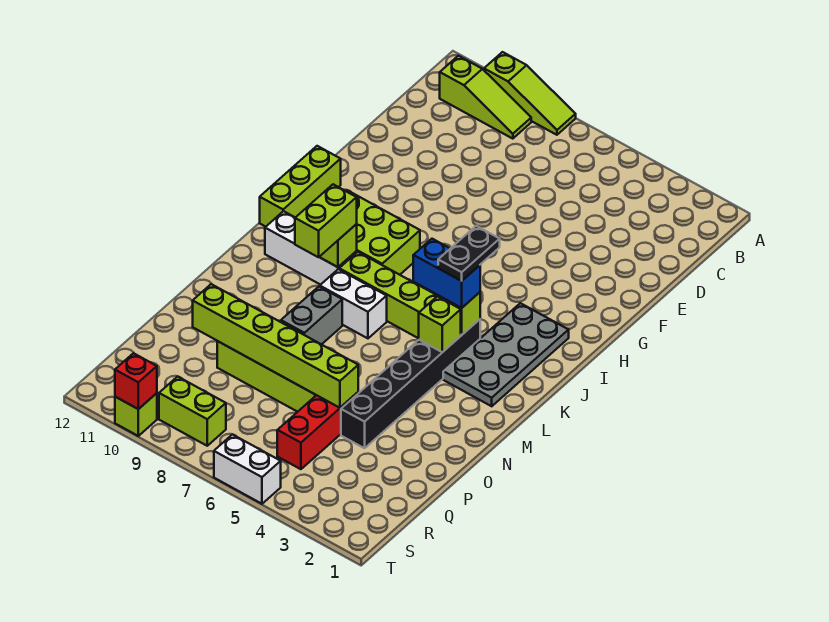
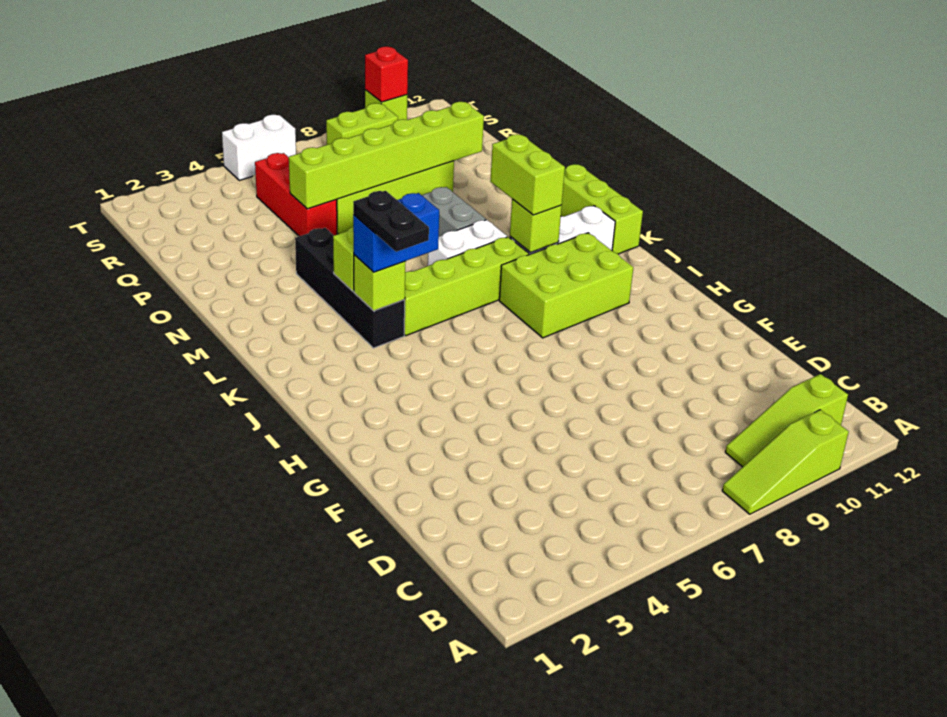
lime 1x3 brick [260,146,341,227] -> lime 1x3 brick moved to [561,164,643,254]
grey 2x4 plate [443,303,569,406] -> none
black 1x6 brick [341,319,480,448] -> black 1x4 brick [295,228,405,348]

